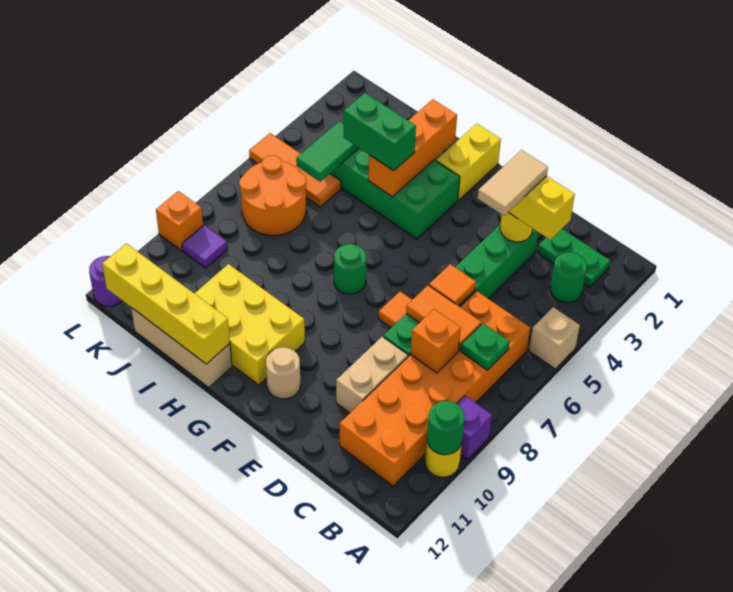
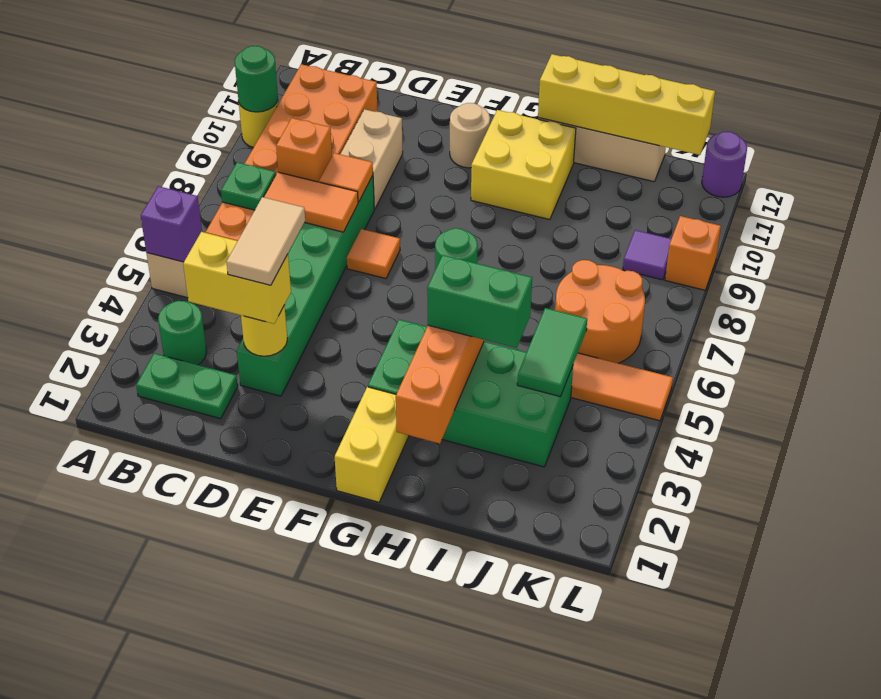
purple 1x1 brick [457,396,492,459] -> purple 1x1 brick moved to [141,186,202,262]
orange 1x1 tile [429,264,476,306] -> orange 1x1 tile moved to [319,153,373,202]
yellow 2x3 brick [194,264,305,385] -> yellow 2x2 brick [471,110,576,220]

